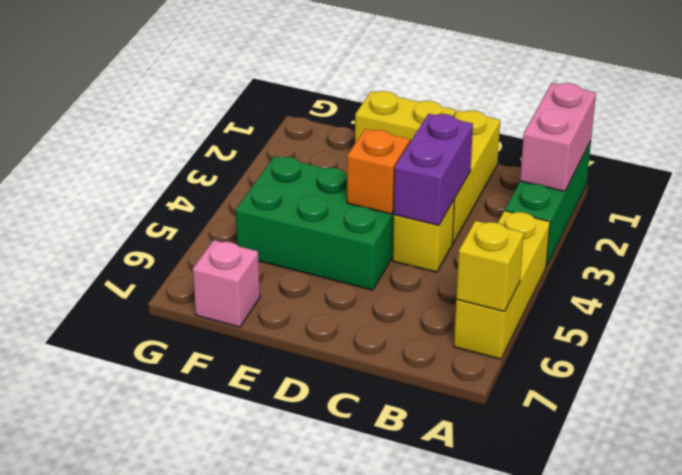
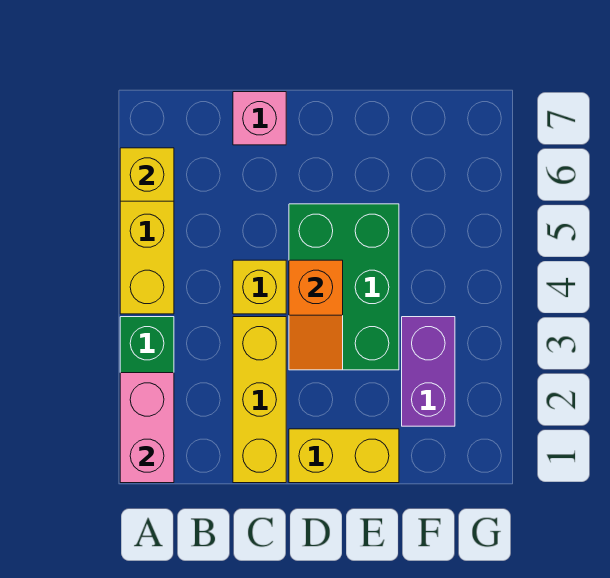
purple 1x2 brick [393,114,473,226] -> purple 1x2 brick moved to [402,317,455,426]
green 2x3 brick [236,156,394,290] -> green 2x3 brick turned to [289,204,399,370]
pink 1x1 brick [193,240,260,327] -> pink 1x1 brick moved to [233,92,286,145]

